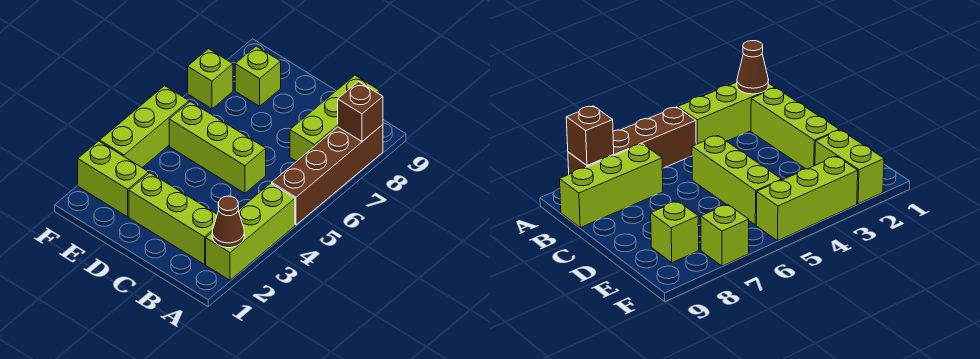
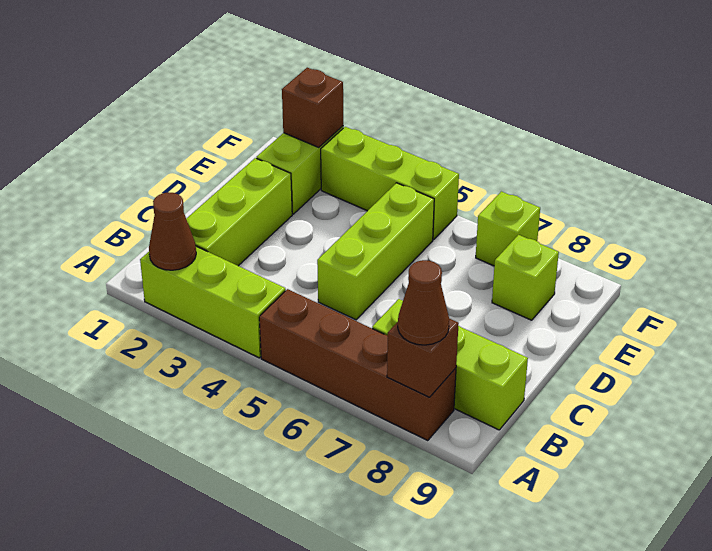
none -> brown 1x1 cone [398,260,449,345]
none -> brown 1x1 brick [282,68,343,147]

